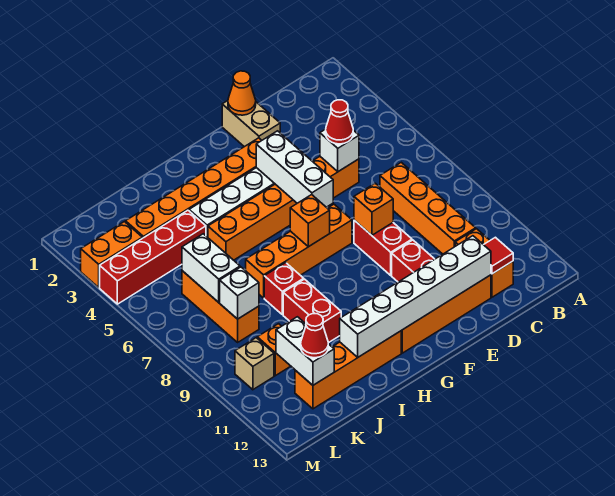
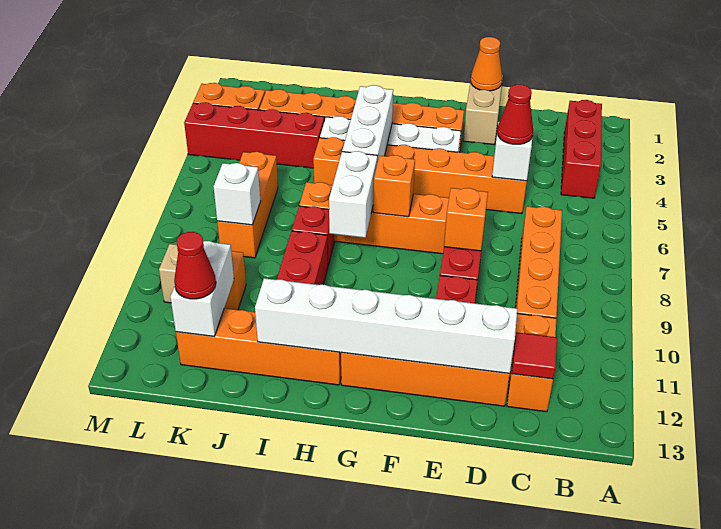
none -> red 1x3 brick [561,100,602,198]
white 1x3 brick [256,131,333,207] -> white 1x3 brick moved to [342,85,393,163]
white 1x2 brick [182,234,240,302] -> white 1x2 brick moved to [329,151,377,238]

